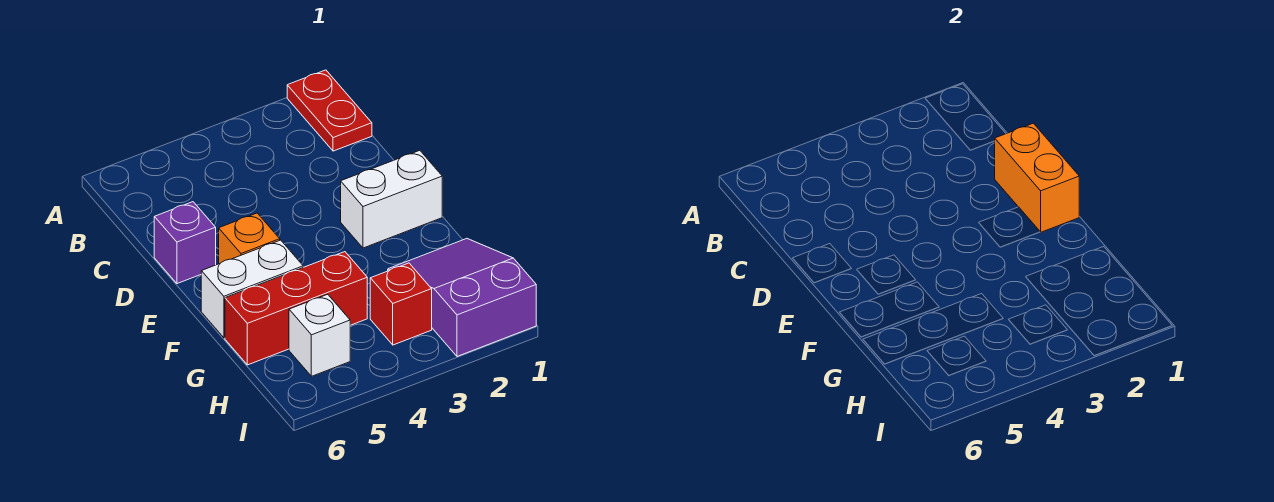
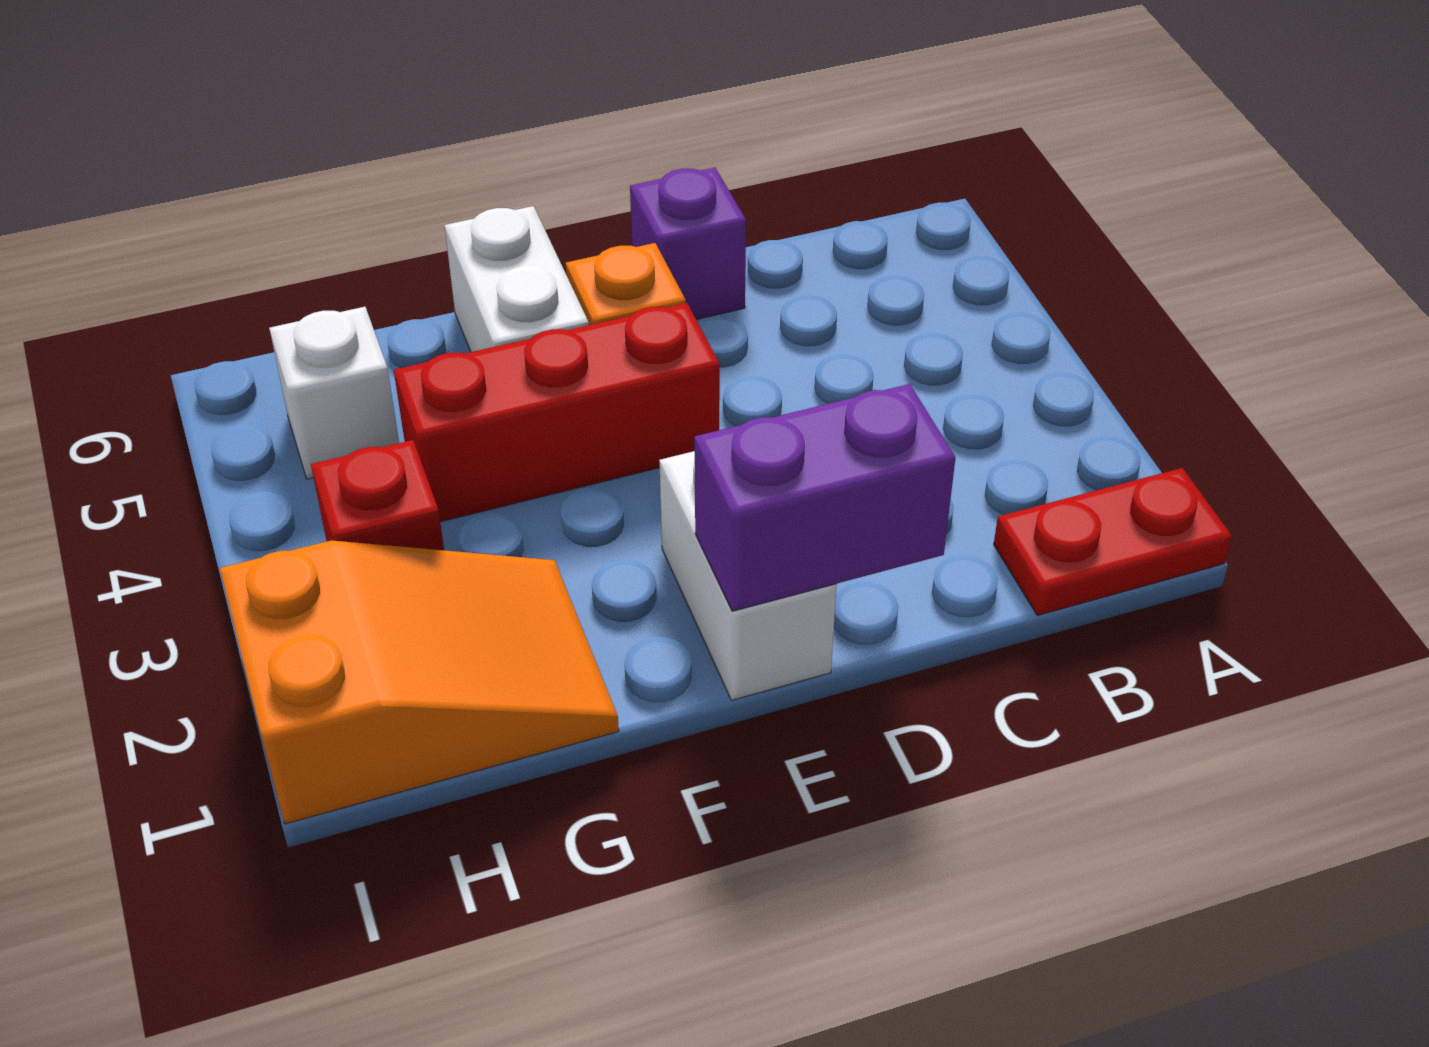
orange 1x2 brick [995,123,1079,232] -> purple 1x2 brick [694,384,956,611]
purple 2x3 slope [388,239,536,356] -> orange 2x3 slope [220,540,619,824]
red 1x3 brick [225,252,367,365] -> red 1x3 brick turned to [394,303,720,522]

